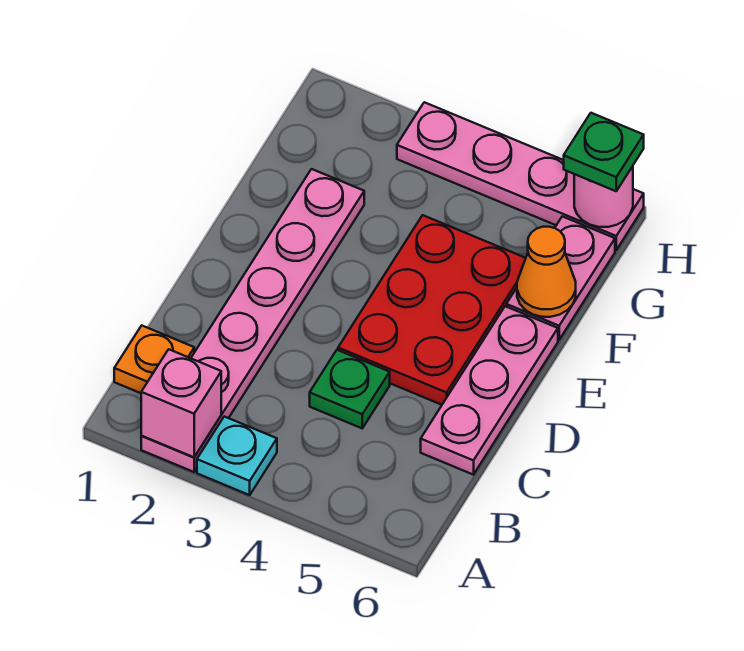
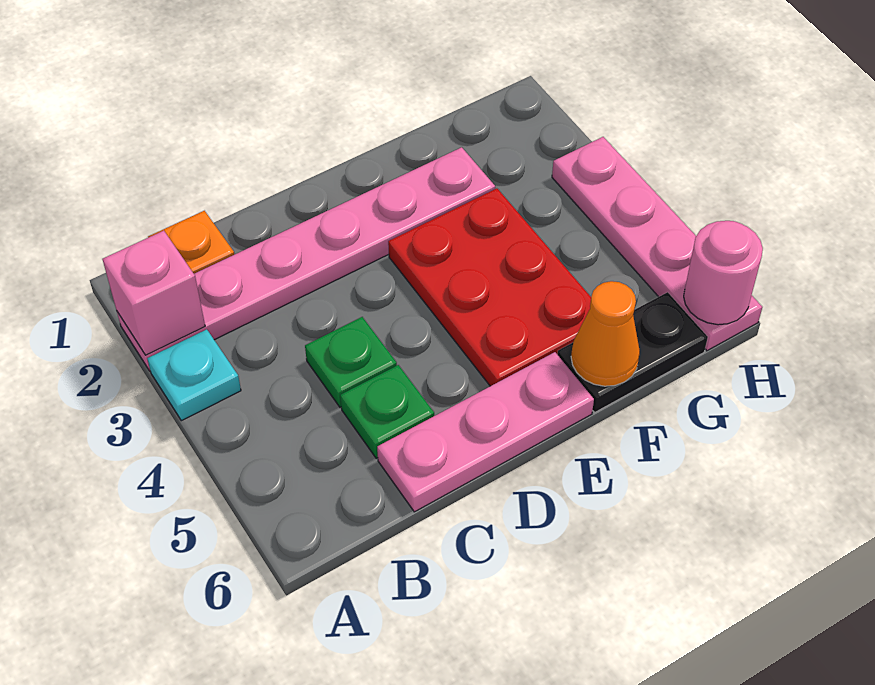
red 2x3 plate [338,215,526,405] -> red 2x3 plate turned to [388,188,591,386]
pink 1x2 plate [506,216,615,340] -> black 1x2 plate [557,292,708,412]
green 1x1 plate [564,113,644,191] -> green 1x1 plate moved to [340,365,434,458]

